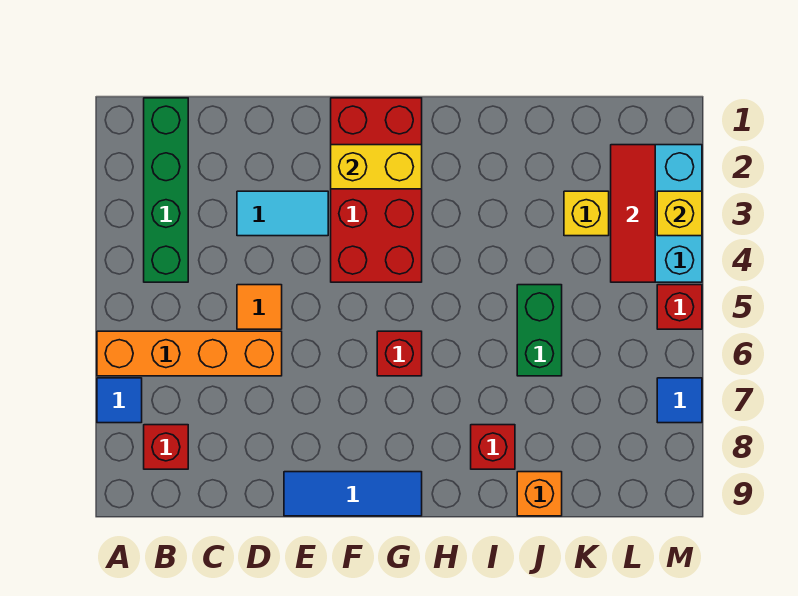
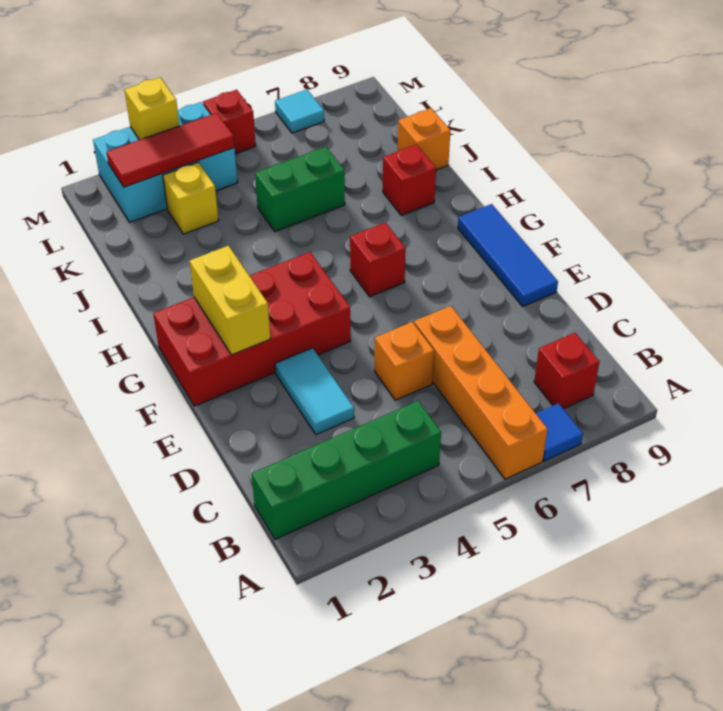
orange 1x1 tile [237,285,282,329] -> orange 1x1 brick [375,322,434,400]
blue 1x1 tile [657,378,702,423] -> cyan 1x1 tile [275,90,324,133]

